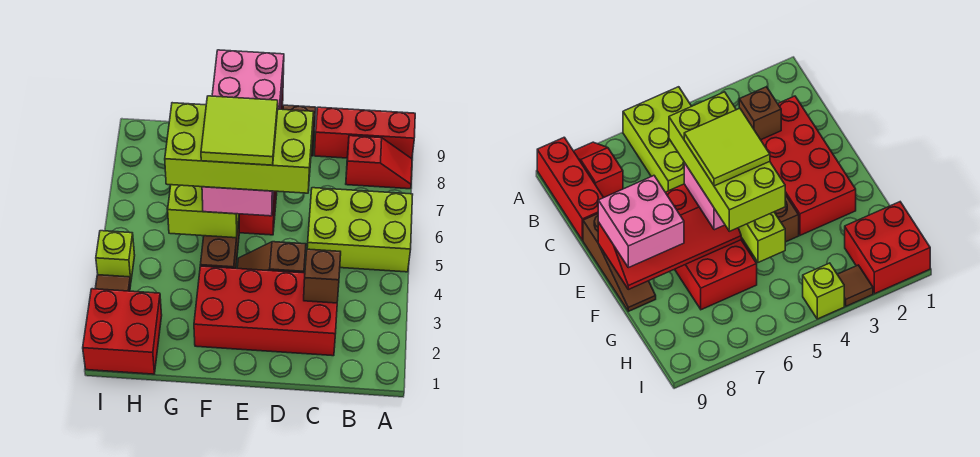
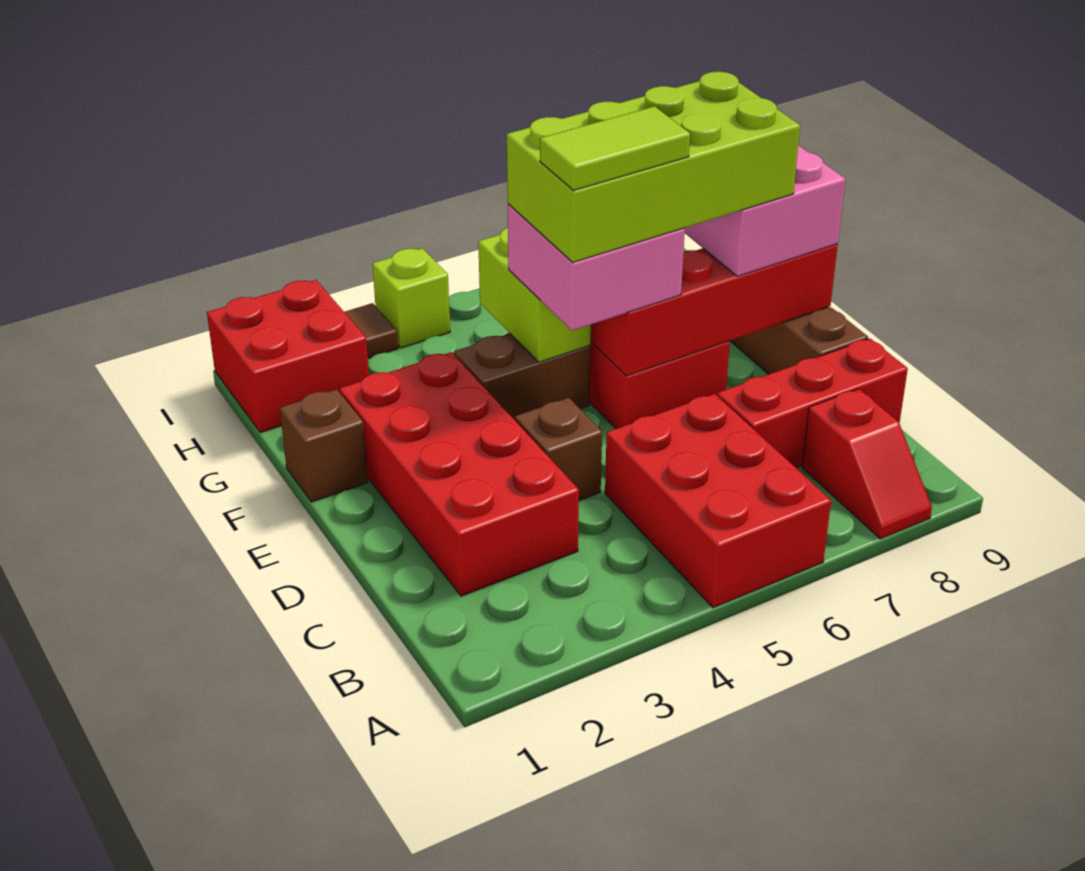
lime 2x3 brick [307,188,413,272] -> red 2x3 brick [605,394,831,608]
red 1x3 brick [314,107,415,159] -> red 1x3 brick turned to [717,338,908,468]
brown 1x1 brick [304,249,341,303] -> brown 1x1 brick moved to [280,389,368,502]
lime 2x4 brick [165,103,314,193] -> lime 2x4 brick turned to [507,72,800,262]
lime 2x2 tile [201,96,278,165] -> lime 1x2 tile [540,106,690,191]

